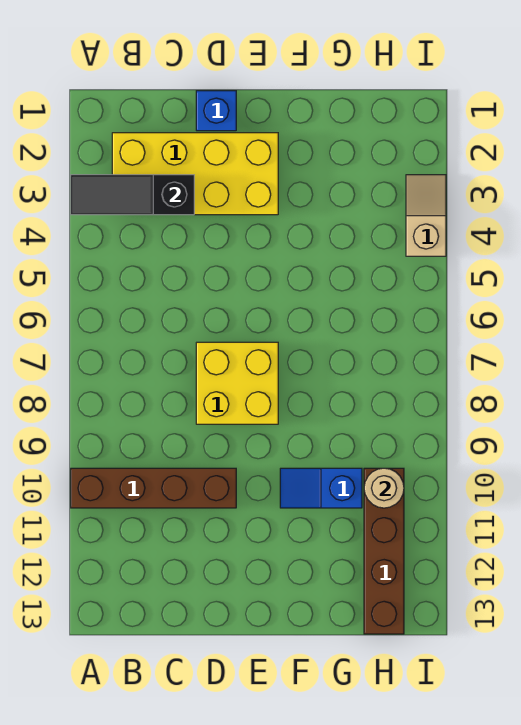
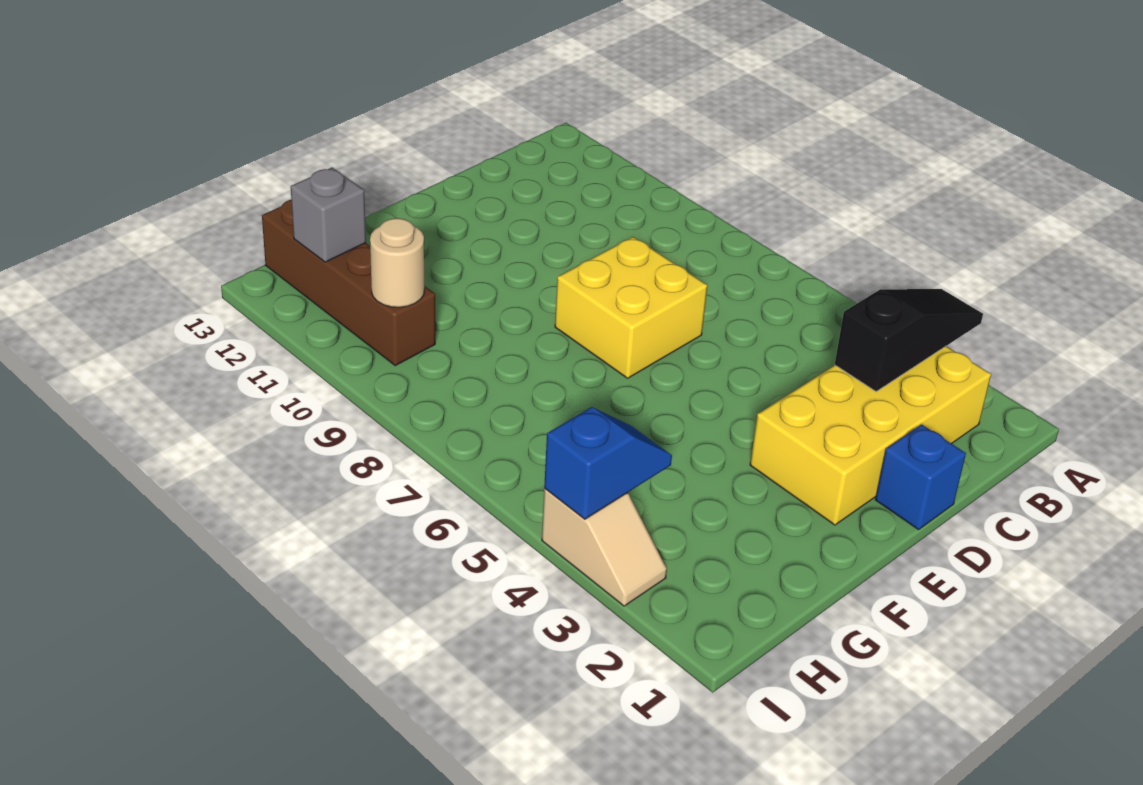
brown 1x4 brick [71,468,236,508] -> none
blue 1x2 slope [280,468,362,508] -> blue 1x2 slope moved to [544,407,672,519]
none -> grey 1x1 brick [291,168,366,262]

